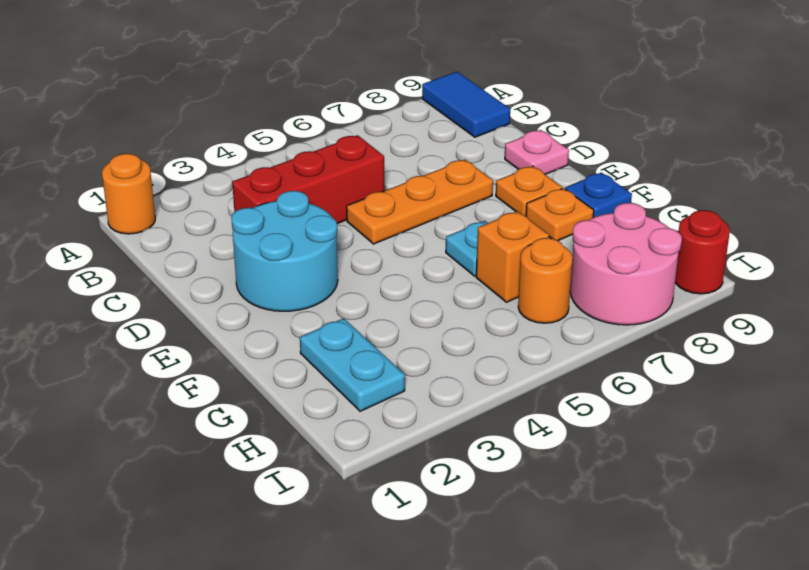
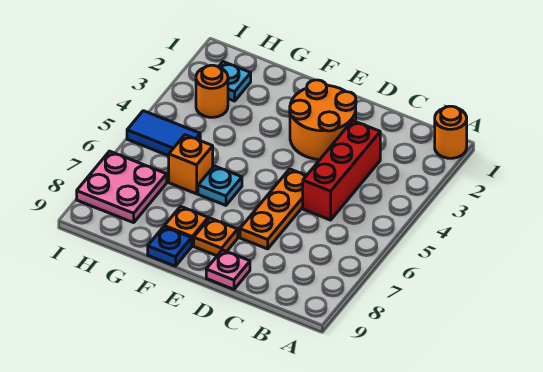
blue 1x2 tile [422,72,510,137] -> blue 1x2 tile moved to [127,111,200,156]
cyan 2x2 round brick [231,191,338,311] -> orange 2x2 round brick [290,80,356,160]
cyan 1x2 plate [300,318,405,411] -> cyan 1x1 plate [219,62,251,101]
orange 1x1 round brick [518,238,572,323] -> orange 1x1 round brick moved to [196,65,228,117]
pink 2x2 round brick [570,203,682,325] -> pink 2x2 plate [77,151,167,223]
red 1x1 round brick [675,210,730,294] -> none

